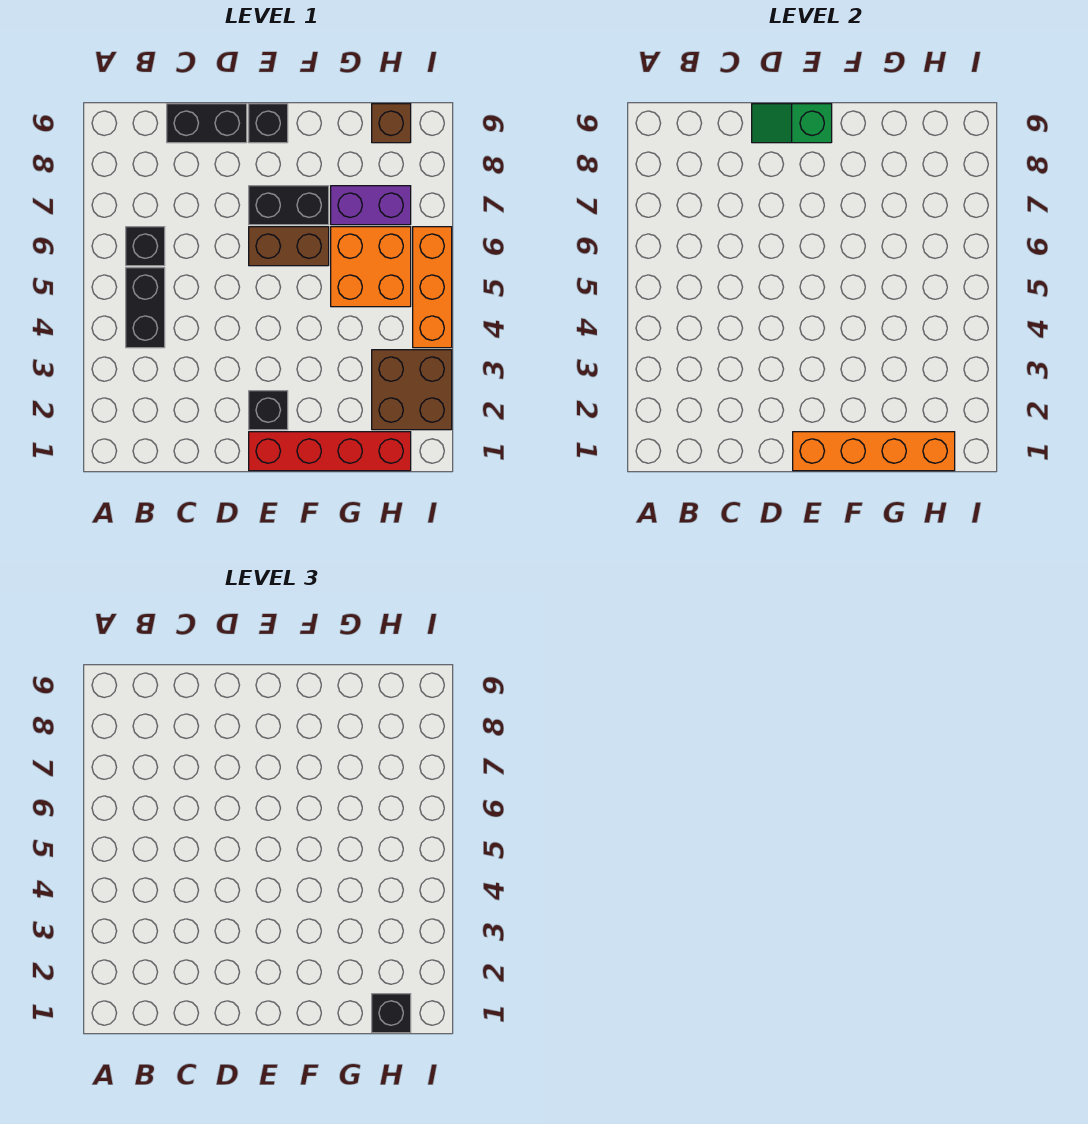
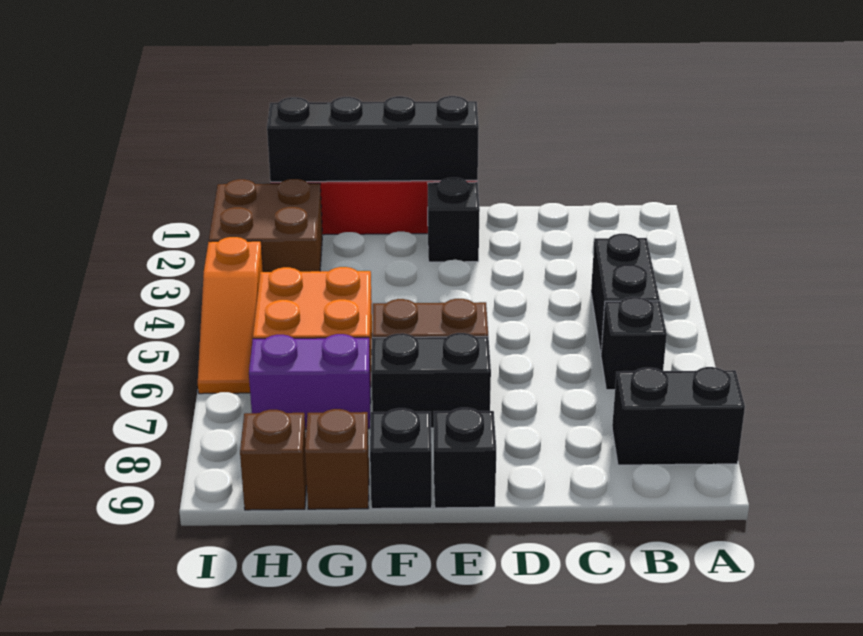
black 1x2 brick [167,104,247,143] -> black 1x2 brick moved to [612,367,745,465]
green 1x2 slope [752,104,832,143] -> none
orange 1x4 brick [793,432,955,471] -> black 1x4 brick [267,96,479,182]
none -> brown 1x1 brick [305,409,369,509]
black 1x1 brick [372,994,411,1033] -> black 1x1 brick moved to [370,408,432,509]
orange 1x3 brick [413,227,452,348] -> orange 1x3 slope [198,237,263,394]

